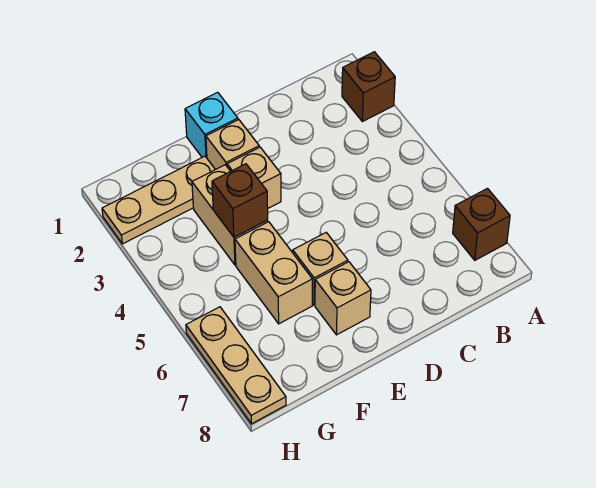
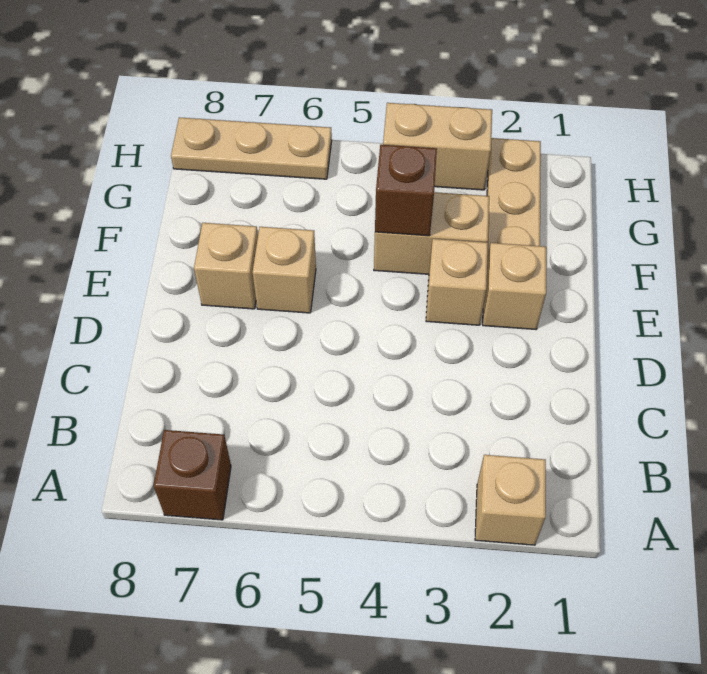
brown 1x1 brick [342,52,395,122] -> tan 1x1 brick [475,455,546,545]
cyan 1x1 brick [185,92,238,158] -> none
tan 1x2 brick [235,222,312,324] -> tan 1x2 brick moved to [383,103,492,190]

